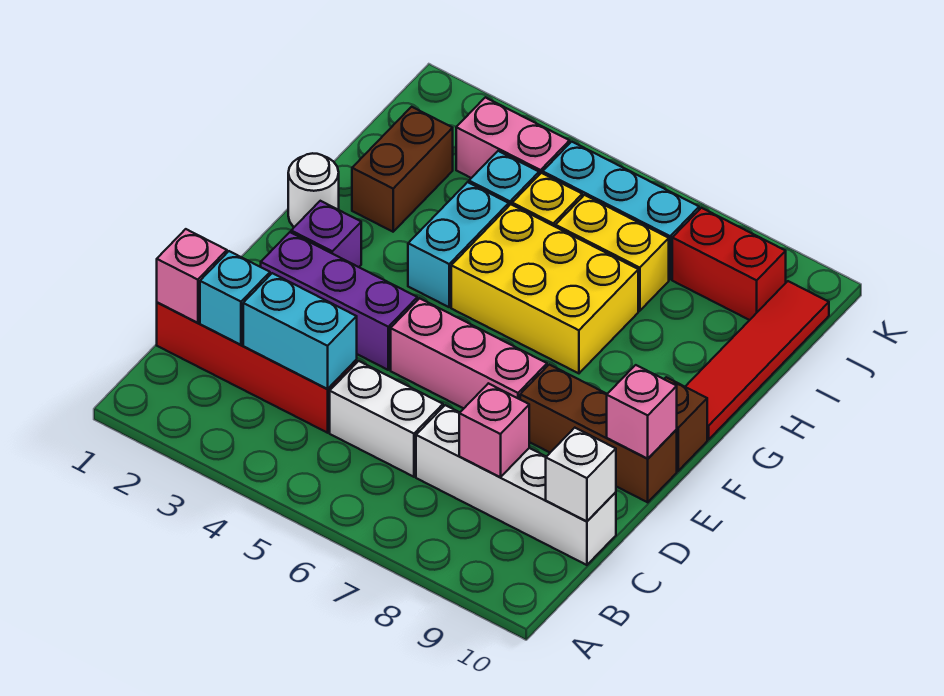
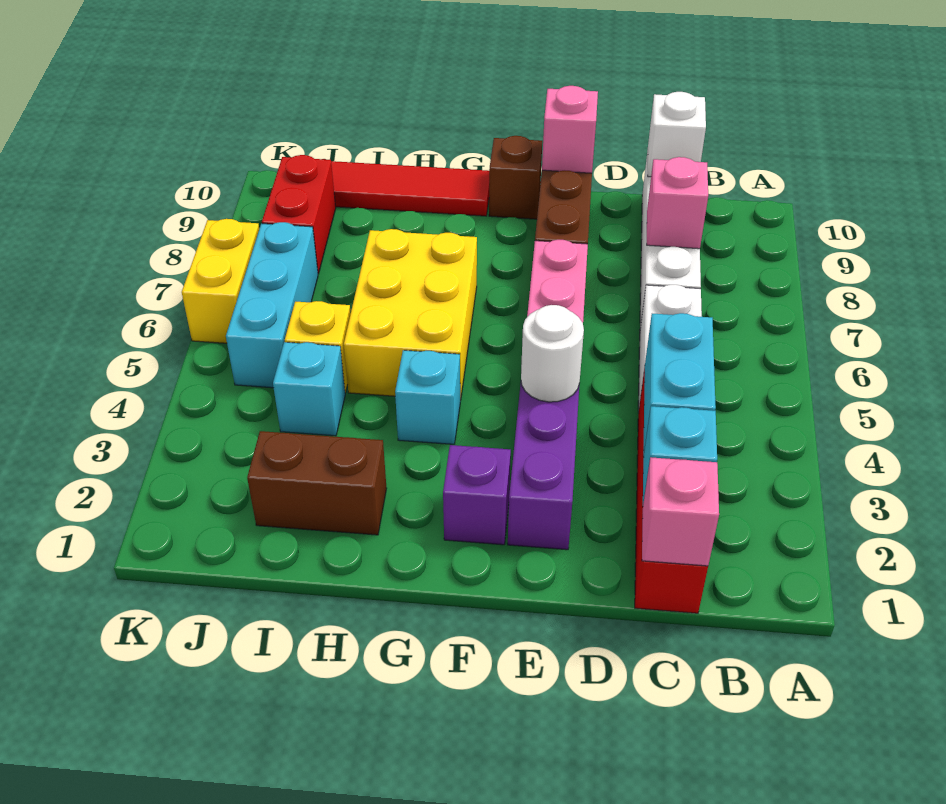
white 1x1 round brick [288,153,339,227] -> white 1x1 round brick moved to [521,305,584,402]
cyan 1x2 brick [408,182,509,307] -> cyan 1x1 brick [395,350,460,444]
yellow 1x2 brick [555,195,669,311] -> yellow 1x2 brick moved to [182,219,259,343]
pink 1x2 brick [456,97,570,178] -> none

